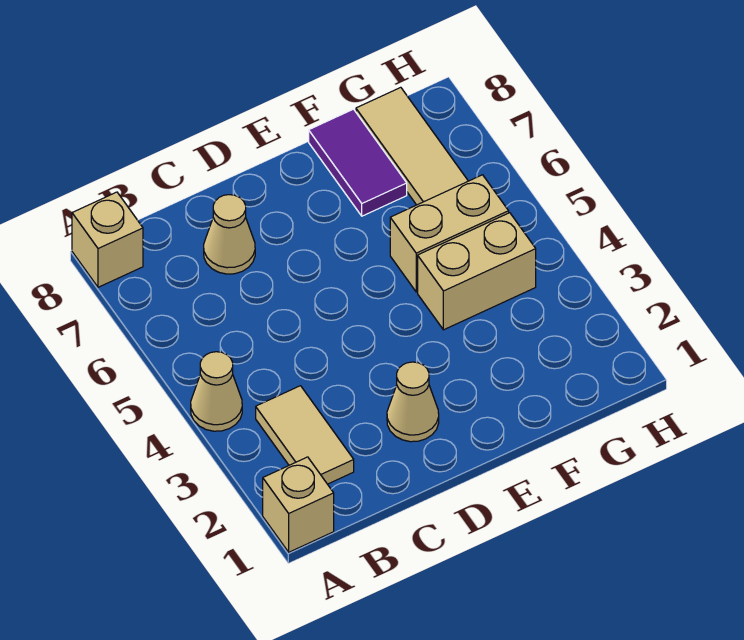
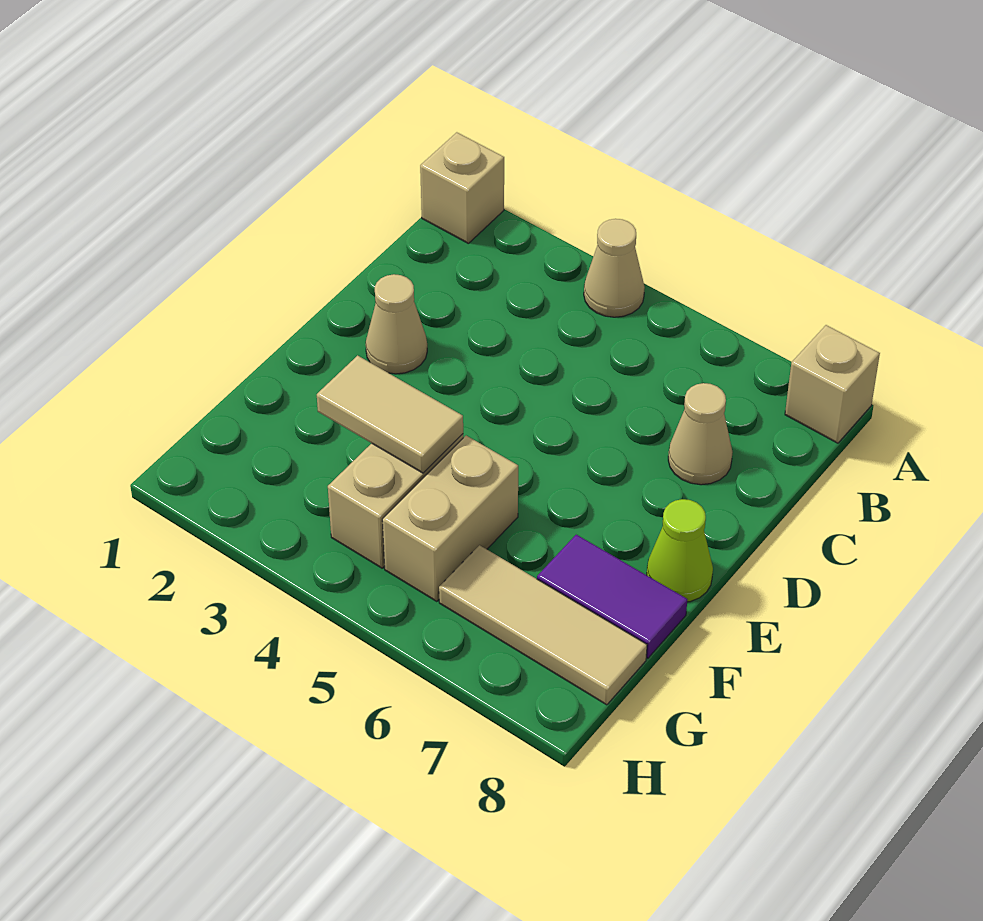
tan 1x2 tile [256,386,354,484] -> tan 1x2 tile moved to [317,355,463,473]
none -> lime 1x1 cone [647,499,713,602]

